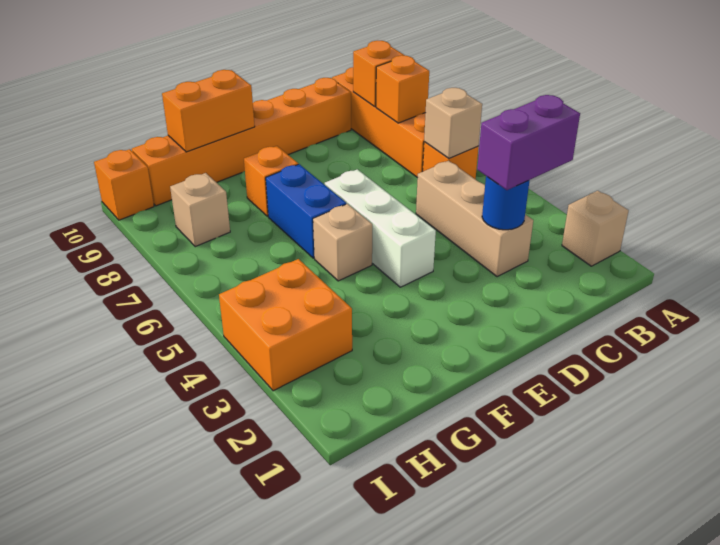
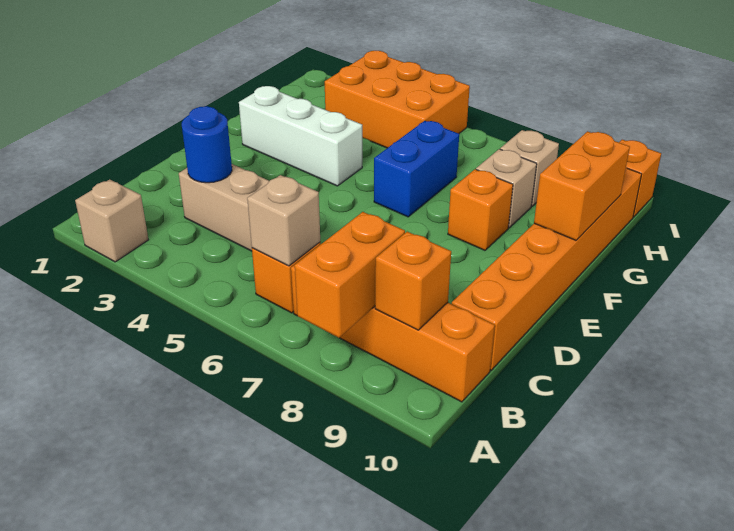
purple 1x2 brick [477,95,580,190] -> none
orange 1x1 brick [376,55,429,123] -> orange 1x2 brick [295,212,405,338]
white 1x3 brick [325,169,436,287] -> white 1x3 brick moved to [239,86,362,186]
tan 1x1 brick [313,204,372,281] -> tan 1x1 brick moved to [476,149,537,228]
blue 1x2 brick [266,164,346,258] -> blue 1x2 brick turned to [374,121,459,217]
orange 2x2 brick [219,259,352,391] -> orange 2x3 brick [325,51,470,148]

